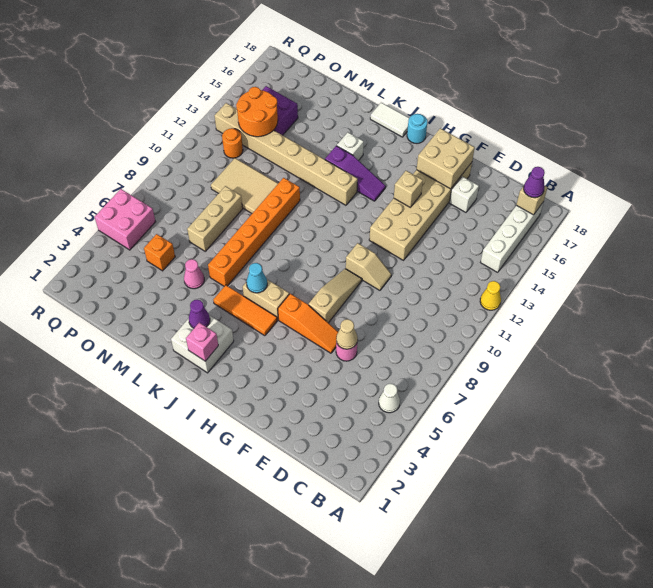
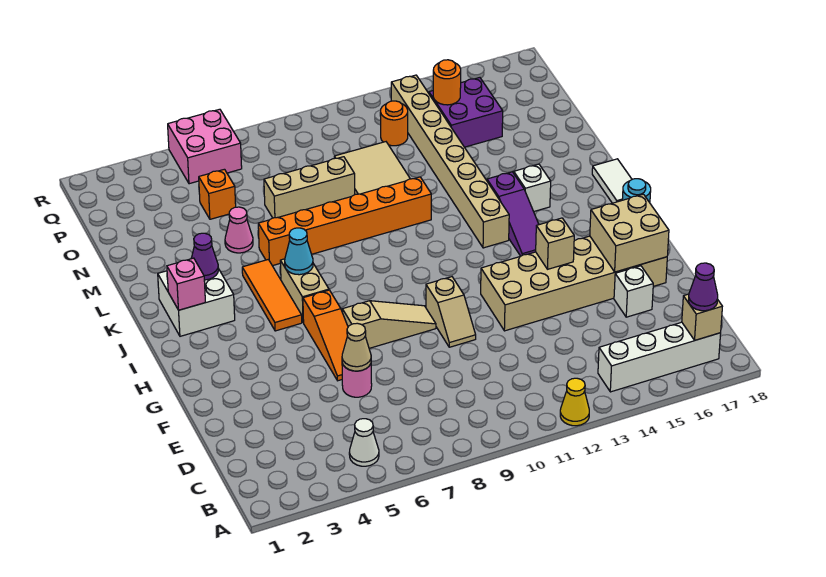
orange 2x2 round brick [236,87,278,137] -> orange 1x1 round brick [433,60,461,105]

